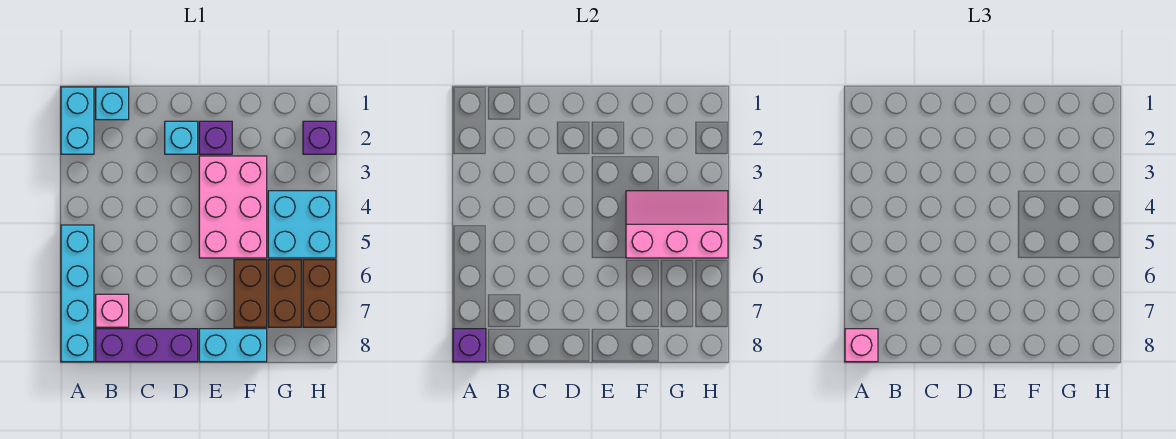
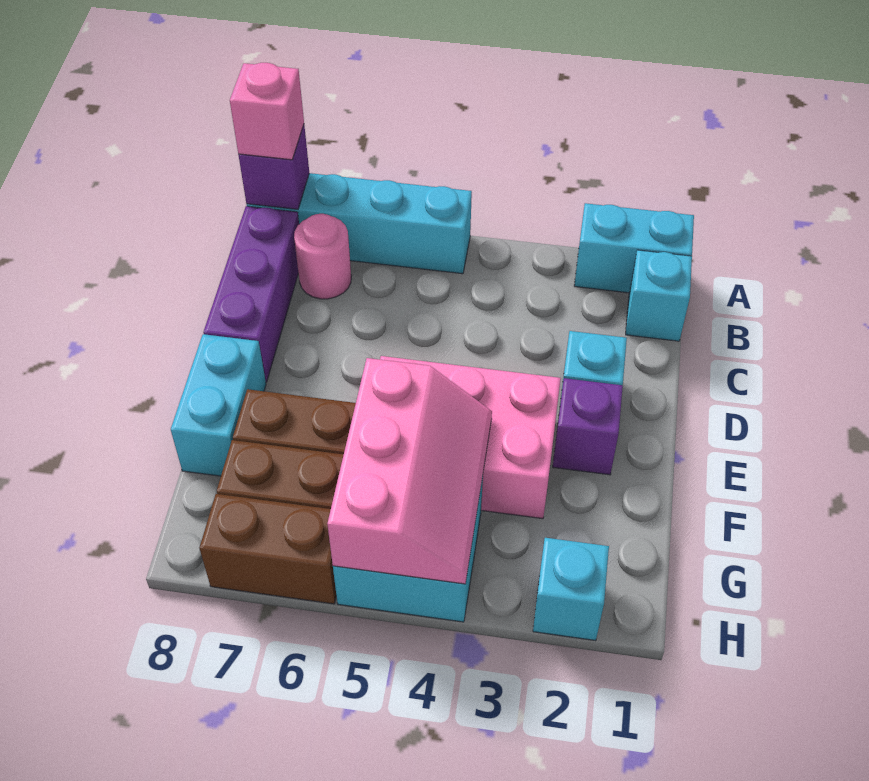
pink 1x1 brick [96,294,129,327] -> pink 1x1 round brick [294,214,351,299]
purple 1x1 brick [303,121,336,154] -> cyan 1x1 brick [533,538,609,641]

